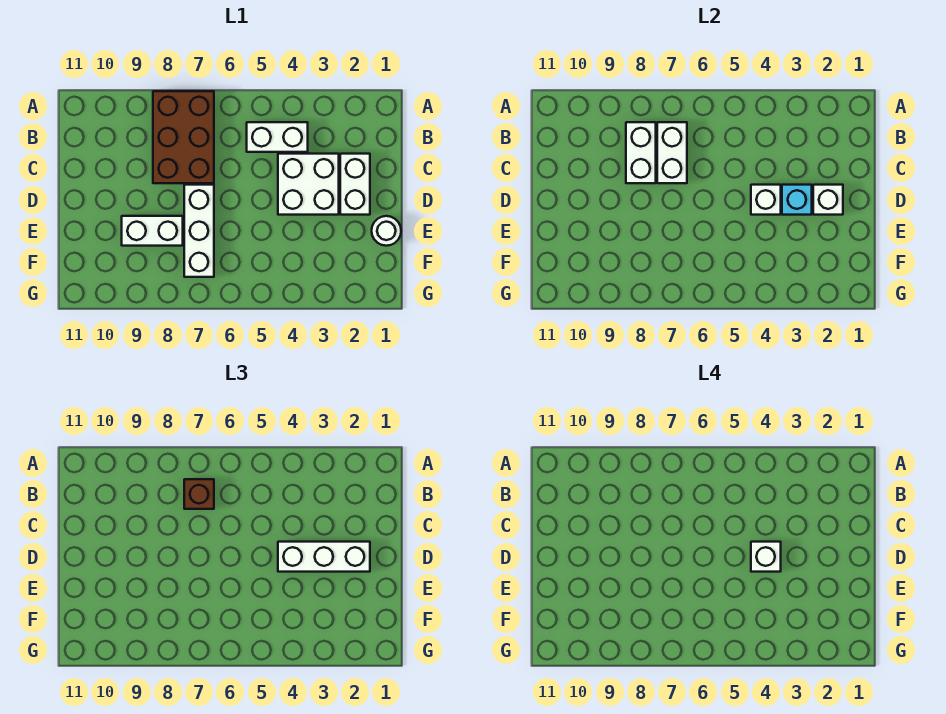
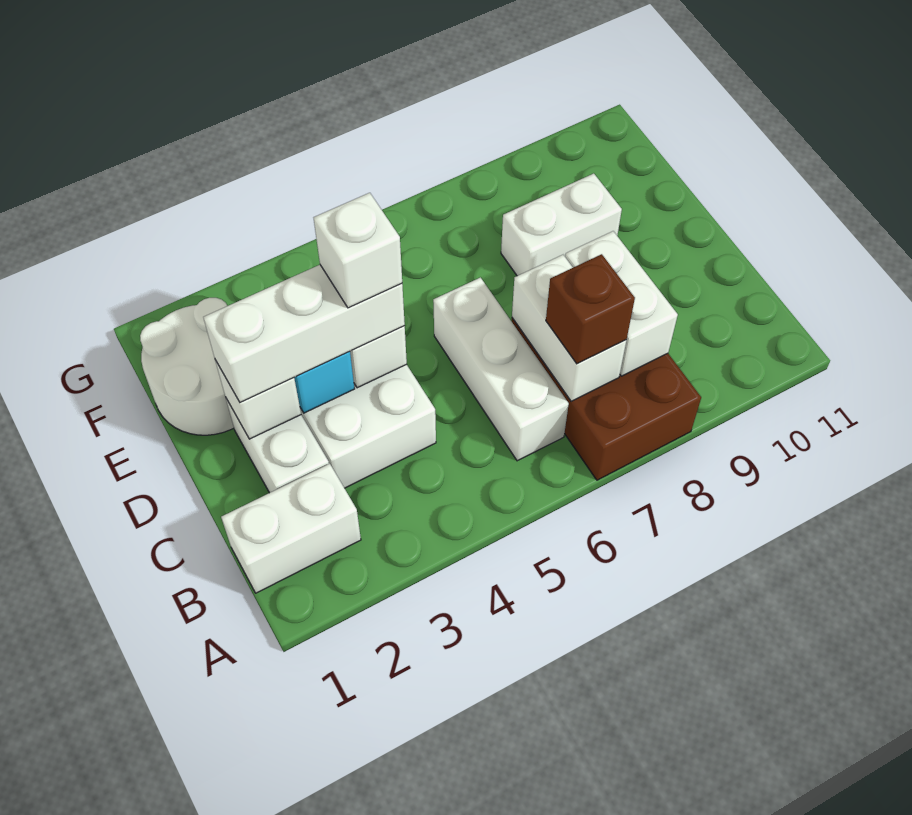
white 1x2 brick [247,122,308,152] -> white 1x2 brick moved to [221,464,361,593]
white 1x3 brick [184,185,214,277] -> white 1x3 brick moved to [433,277,569,461]
white 1x1 round brick [372,216,401,246] -> white 2x2 round brick [140,298,234,435]

